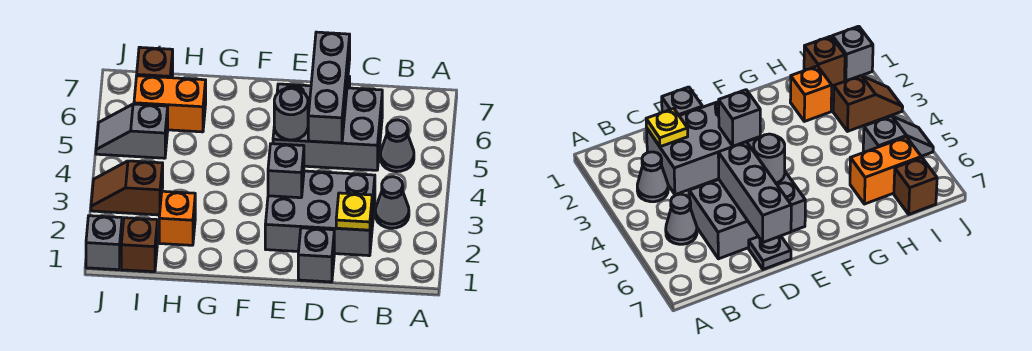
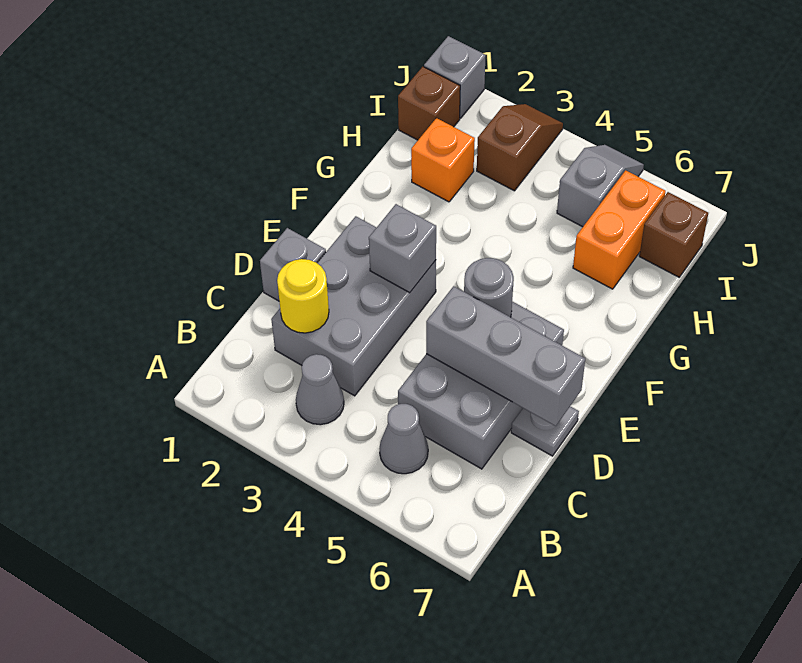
yellow 1x1 plate [336,193,372,230] -> yellow 1x1 round brick [277,259,329,333]

